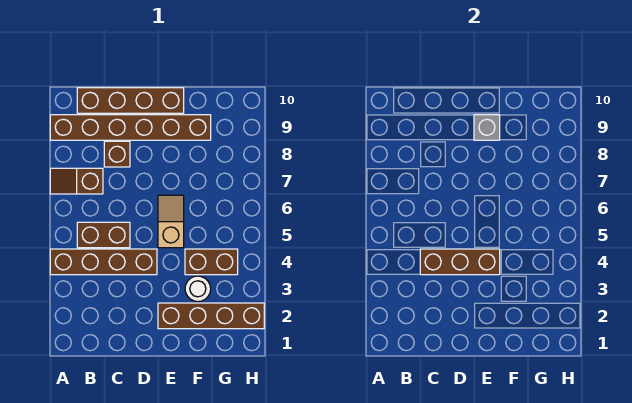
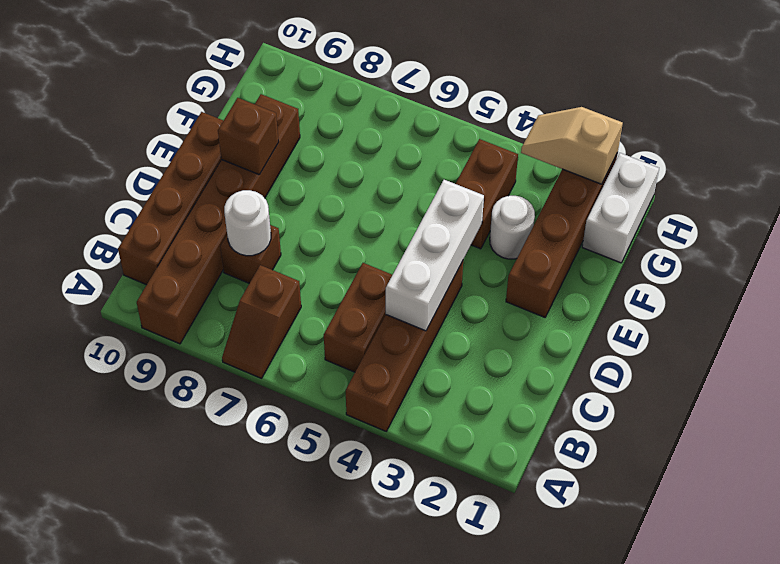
brown 1x3 brick [420,249,500,275] -> white 1x3 brick [386,180,484,331]
none -> white 1x1 round brick [224,190,271,256]
tan 1x2 slope [158,195,184,248] -> tan 1x2 slope moved to [521,107,623,184]
grey 1x1 brick [474,115,500,140] -> brown 1x1 brick [218,98,278,175]
none -> white 1x2 brick [582,153,659,263]

